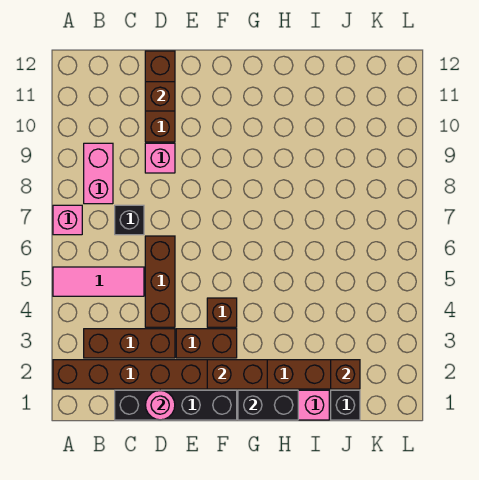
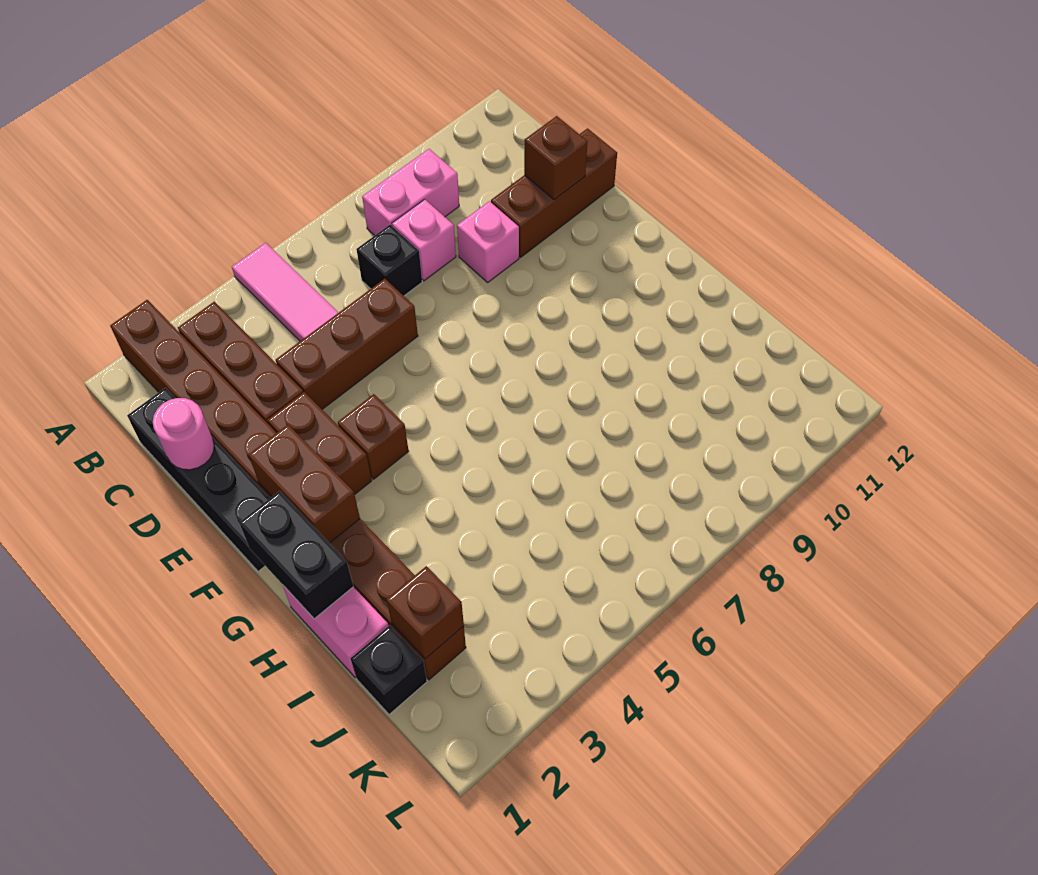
pink 1x1 brick [53,205,82,235] -> pink 1x1 brick moved to [392,199,456,281]

